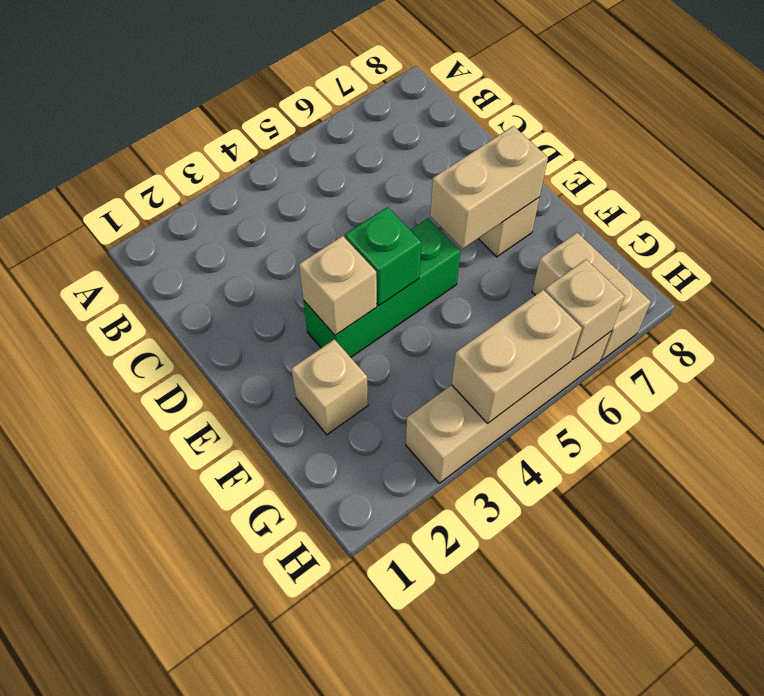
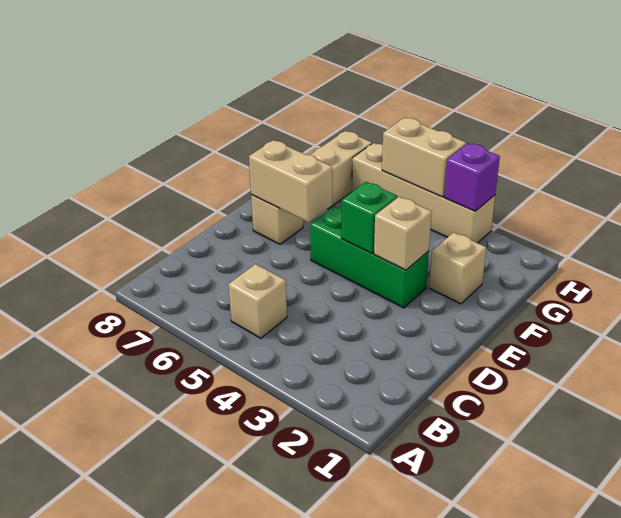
none -> purple 1x1 brick [444,143,500,211]
tan 1x1 brick [545,260,625,359] -> tan 1x1 brick moved to [228,264,287,338]

